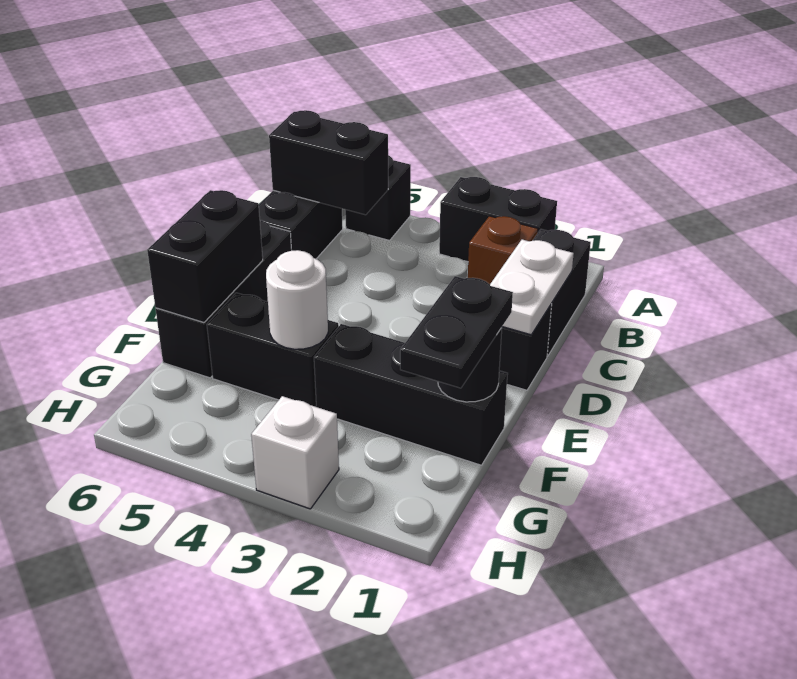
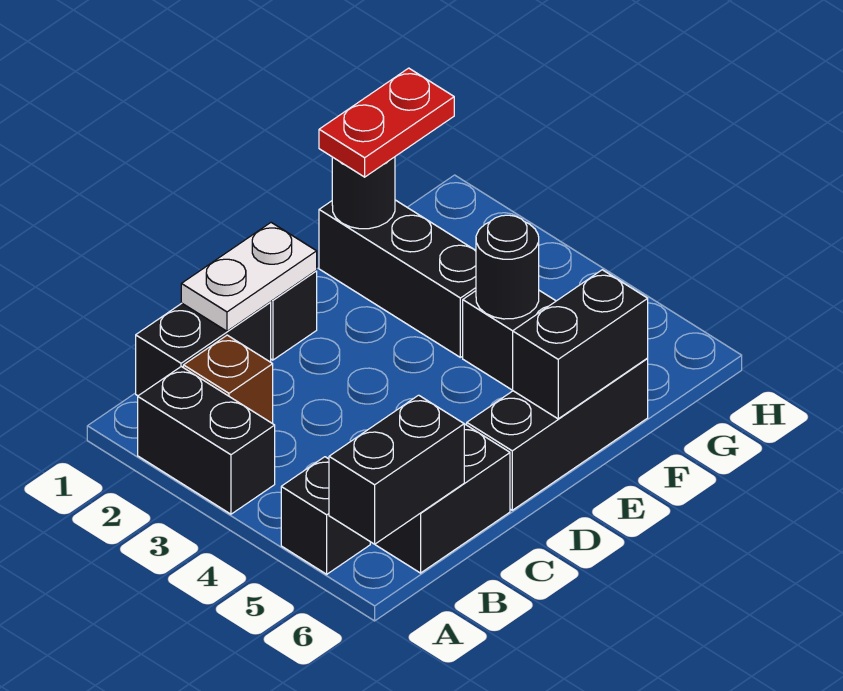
black 1x2 brick [269,110,388,215] -> black 1x2 brick turned to [329,395,464,544]
black 1x2 plate [400,276,513,388] -> red 1x2 plate [319,68,454,177]
white 1x1 round brick [266,250,328,349] -> black 1x1 round brick [476,215,539,319]
white 1x1 brick [251,396,339,509] -> none

